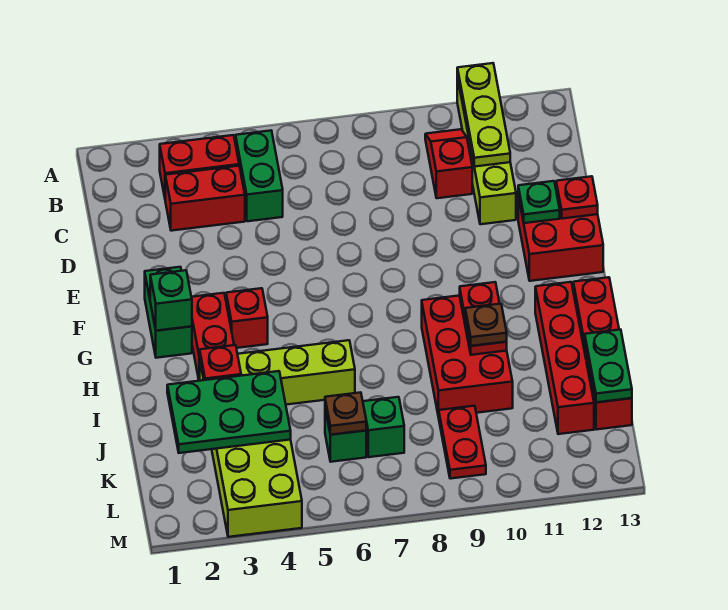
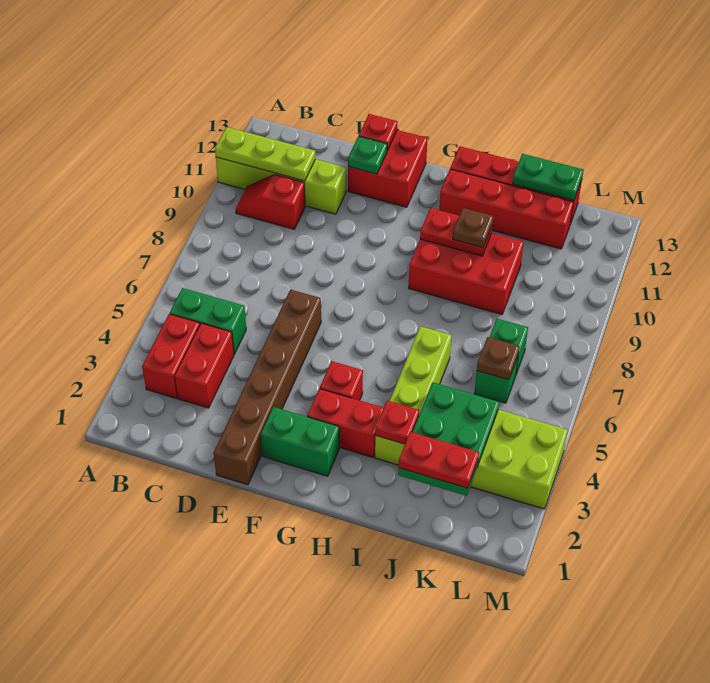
none -> brown 1x6 brick [214,289,321,485]
green 1x1 brick [150,270,192,331] -> none
red 1x2 plate [439,406,486,479] -> red 1x2 plate moved to [399,432,479,488]

